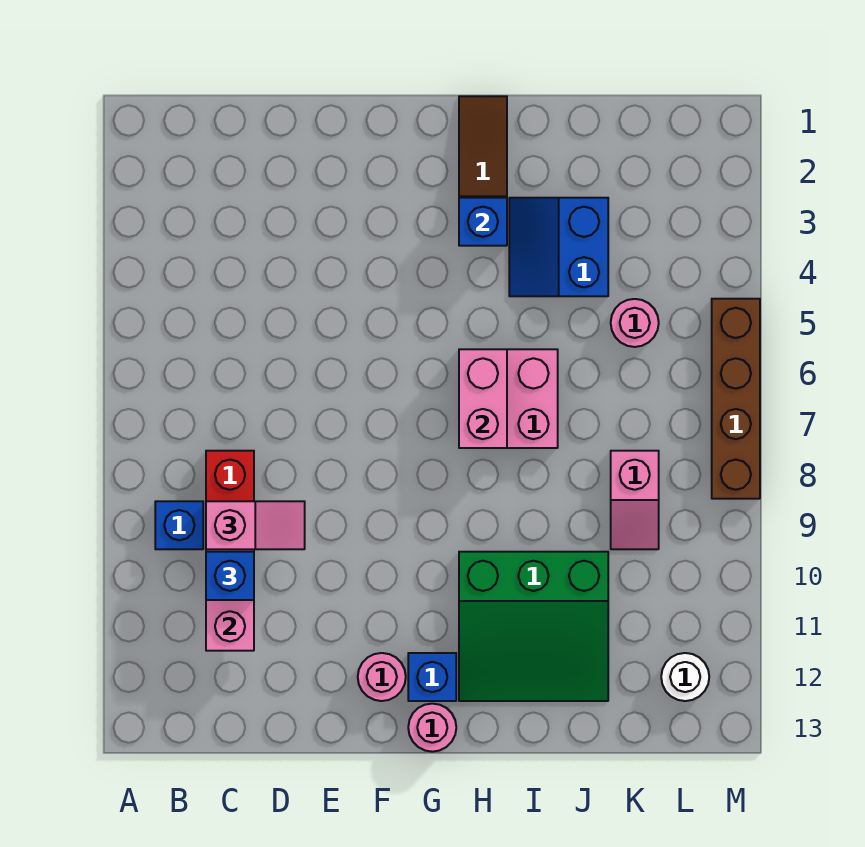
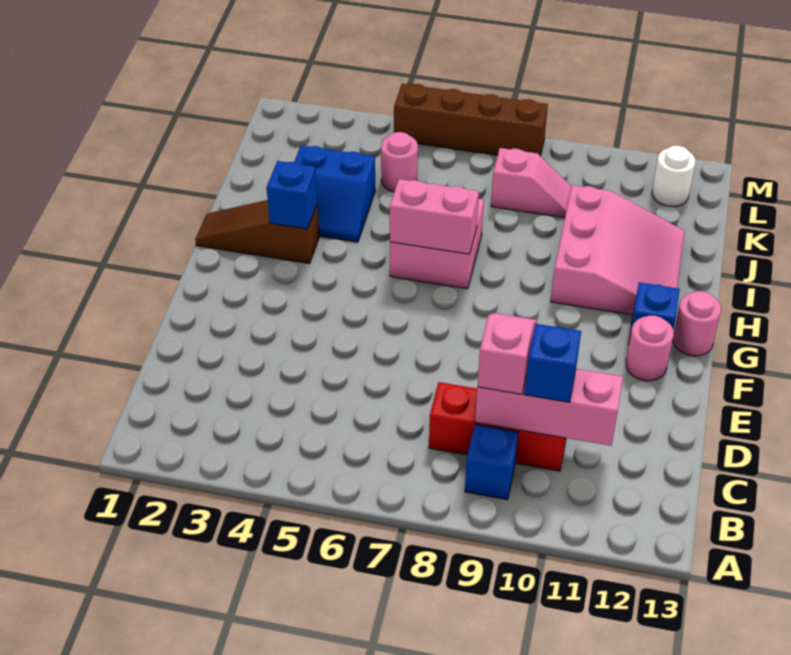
green 3x3 slope [459,552,608,701] -> pink 3x3 slope [551,185,685,315]

